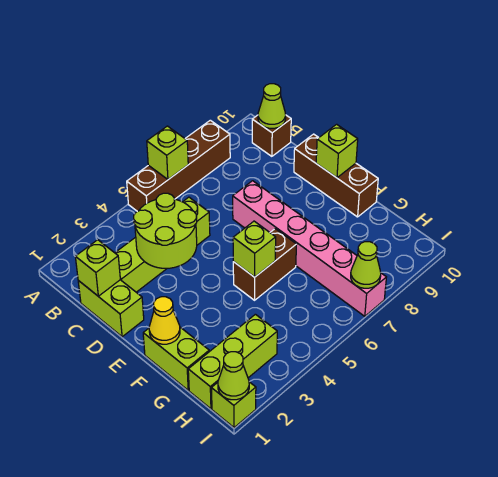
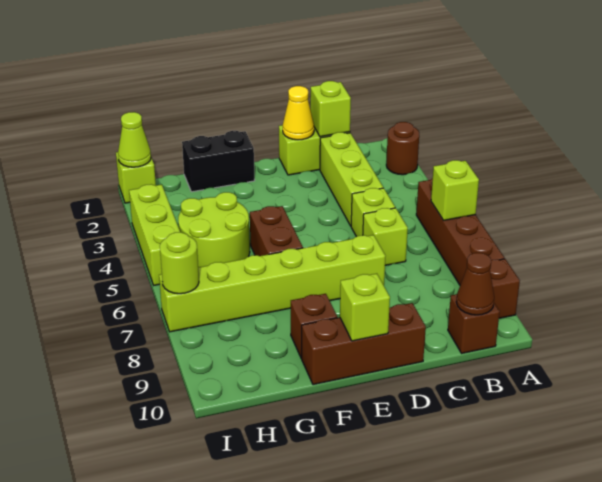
none -> brown 1x1 round brick [386,122,419,175]
none -> brown 1x1 brick [490,259,520,318]
lime 1x1 cone [258,84,286,129] -> brown 1x1 cone [456,253,494,315]
lime 2x2 round brick [134,193,197,268] -> lime 2x2 round brick moved to [178,192,250,267]
pink 1x6 brick [233,181,386,316] -> lime 1x6 brick [159,235,385,332]
lime 1x2 brick [143,327,209,390] -> black 1x2 brick [182,131,255,192]
yellow 1x1 cone [149,297,180,344] -> yellow 1x1 cone moved to [283,86,314,140]
lime 1x1 brick [233,221,276,277] -> lime 1x1 brick moved to [363,208,408,265]
none -> brown 1x1 brick [291,294,337,359]
lime 1x3 brick [188,314,277,409] -> lime 1x3 brick moved to [129,184,180,285]
lime 1x1 cone [351,242,381,288] -> lime 1x1 round brick [160,232,199,294]

